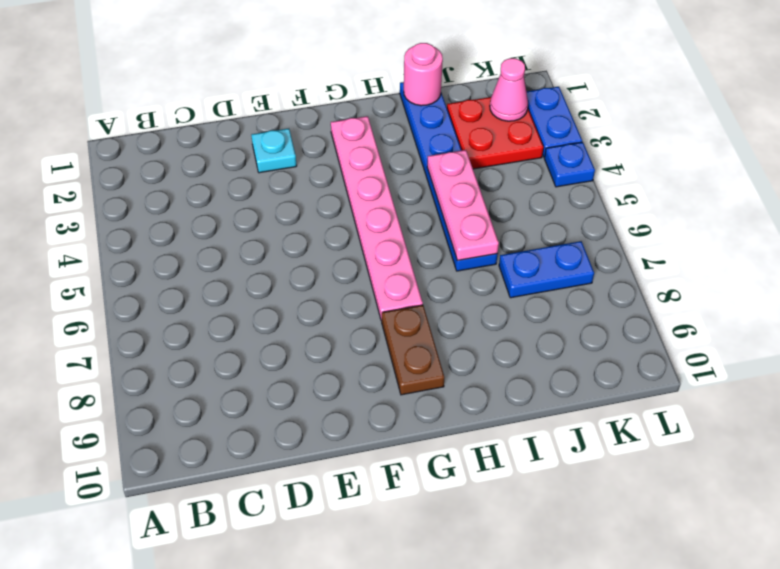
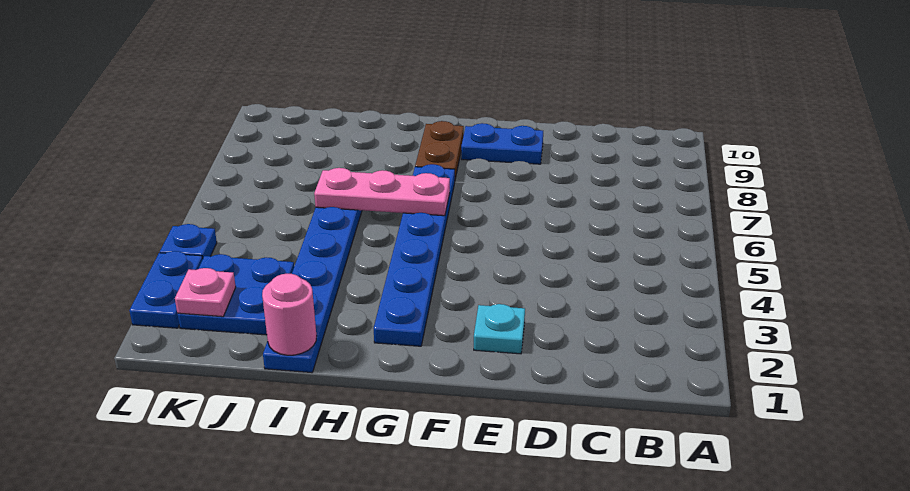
pink 1x6 plate [331,116,423,321] -> blue 1x6 plate [374,164,455,346]
pink 1x3 plate [427,150,499,261] -> pink 1x3 plate turned to [314,168,450,216]
red 2x2 plate [447,97,543,169] -> blue 2x2 plate [178,254,294,335]
blue 1x2 plate [499,241,594,298] -> blue 1x2 plate moved to [461,123,543,164]
pink 1x1 cone [490,58,528,121] -> pink 1x1 plate [175,268,236,317]

